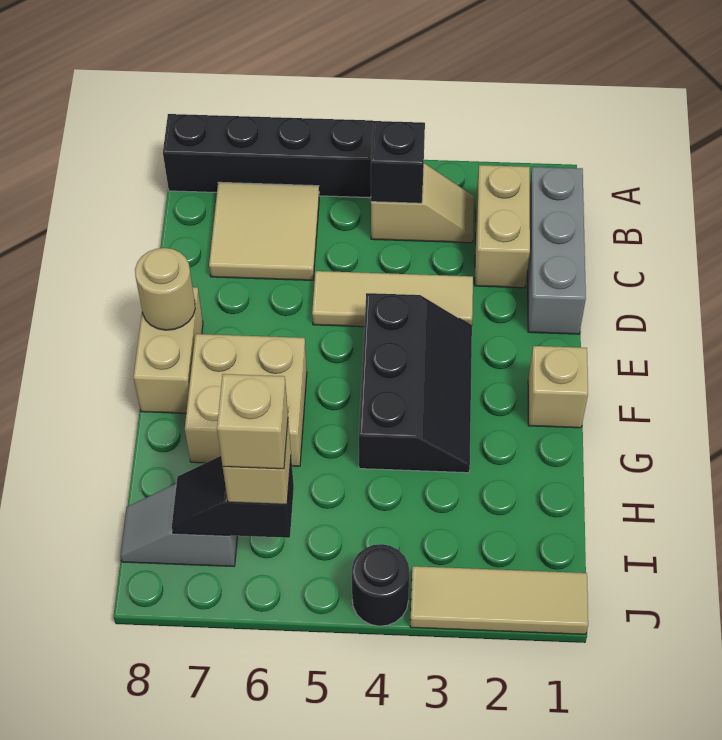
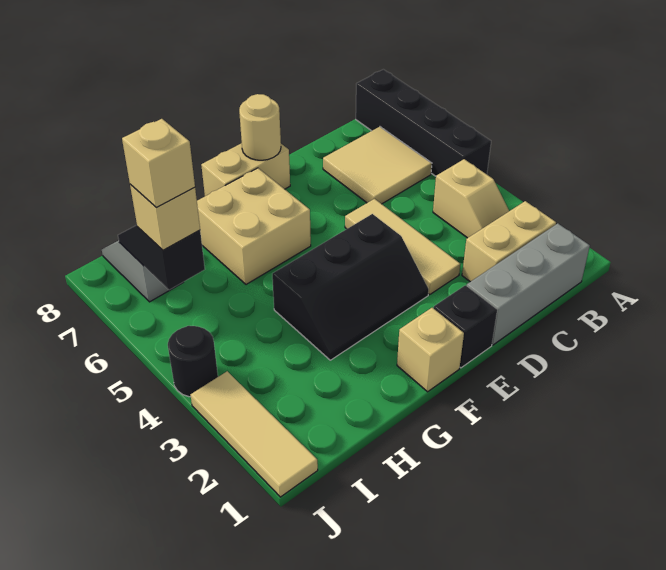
black 1x1 brick [371,121,425,203] -> black 1x1 brick moved to [434,285,497,368]

